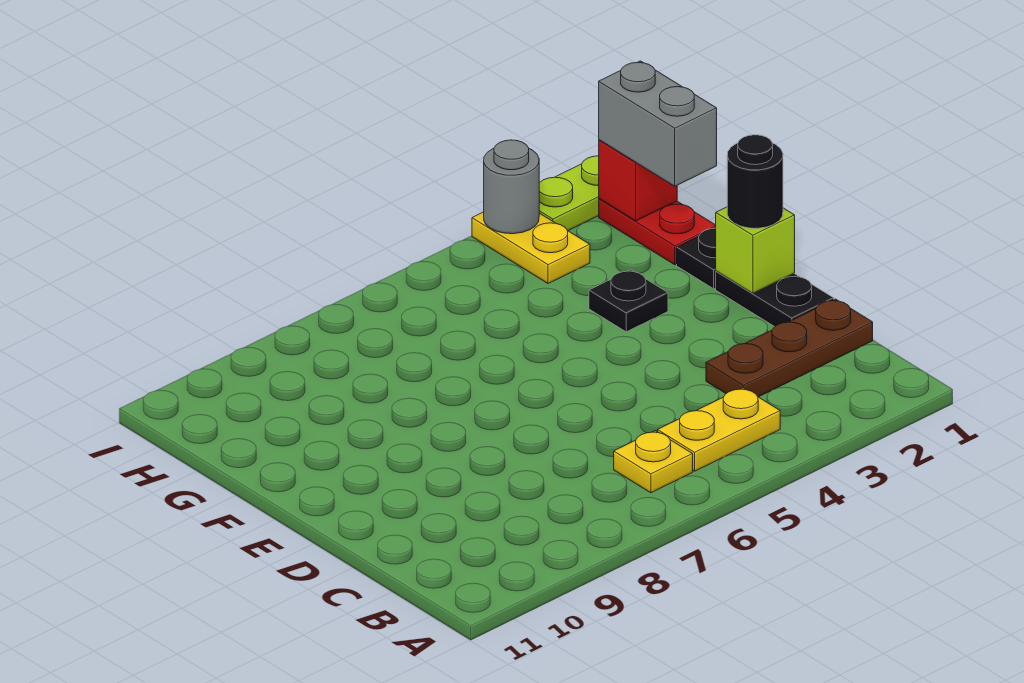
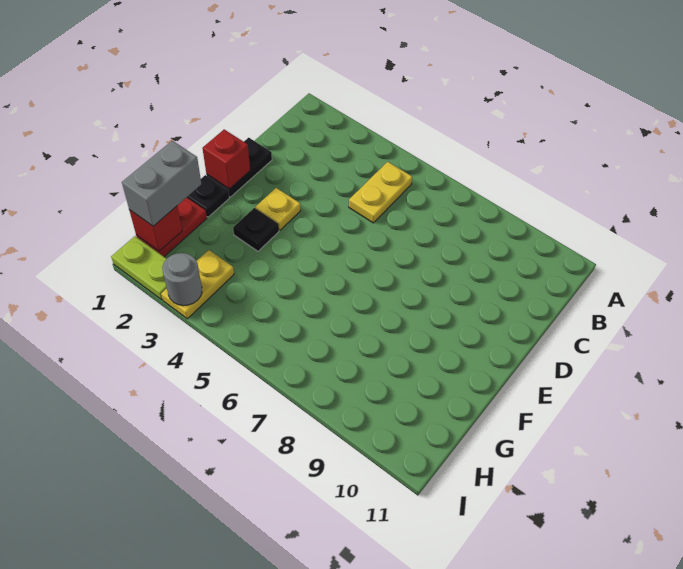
yellow 1x2 plate [658,388,780,471] -> yellow 1x2 plate turned to [349,162,412,223]
yellow 1x1 plate [614,431,693,493] -> yellow 1x1 plate moved to [256,188,300,230]
brown 1x3 plate [706,299,873,397] -> none
lime 1x1 brick [716,207,795,293] -> red 1x1 brick [202,130,250,189]
black 1x1 round brick [727,135,783,228] -> none

